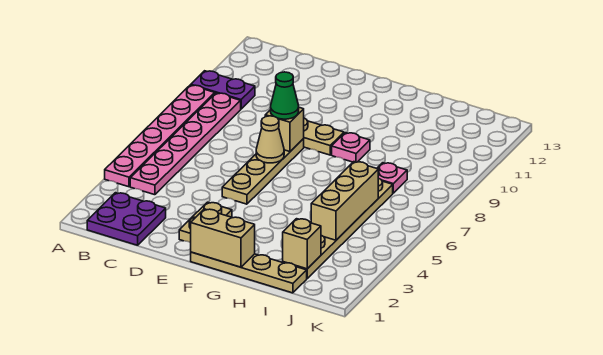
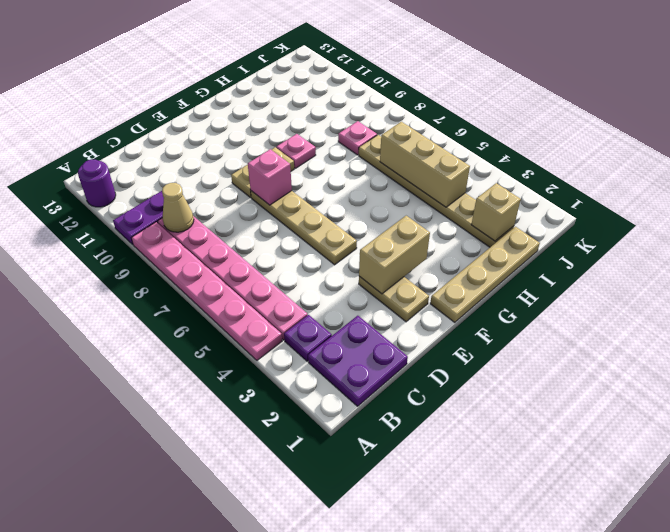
none -> purple 1x1 round brick [78,160,116,207]
none -> purple 1x1 plate [284,315,332,361]
tan 1x1 cone [256,116,284,163] -> tan 1x1 cone moved to [162,183,194,232]
tan 1x1 brick [265,108,304,152] -> pink 1x1 brick [248,149,292,205]
green 1x1 cone [271,72,299,119] -> none
tan 1x2 brick [191,209,255,267] -> tan 1x2 brick moved to [359,216,430,294]

